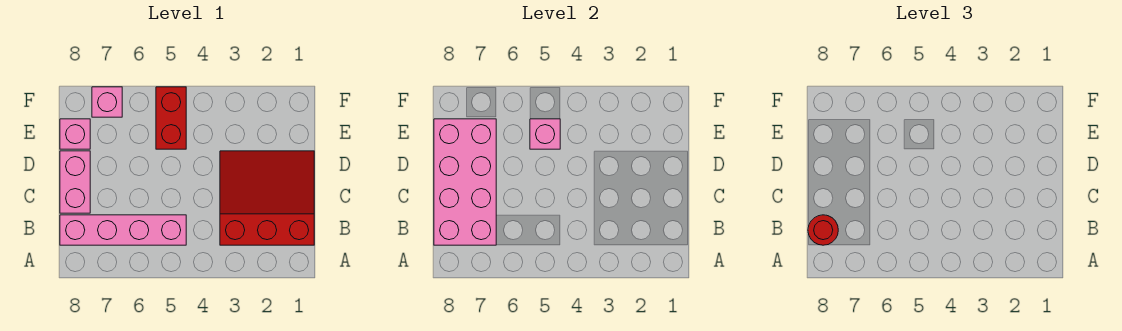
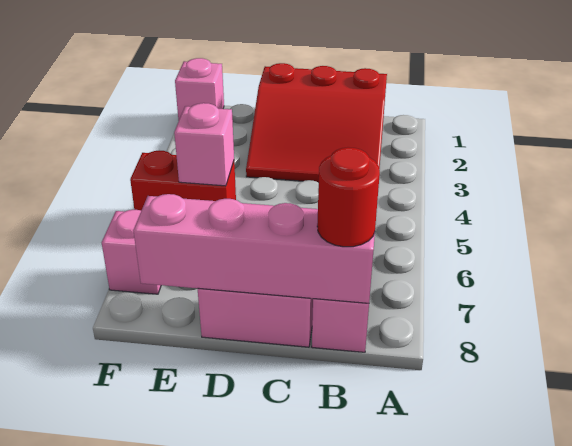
red 3x3 slope [220,151,314,245] -> red 3x3 slope turned to [246,63,387,182]
pink 2x4 brick [434,119,496,245] -> pink 1x4 brick [133,194,375,303]
pink 1x1 brick [60,119,90,149] -> pink 1x1 brick moved to [175,58,224,121]

